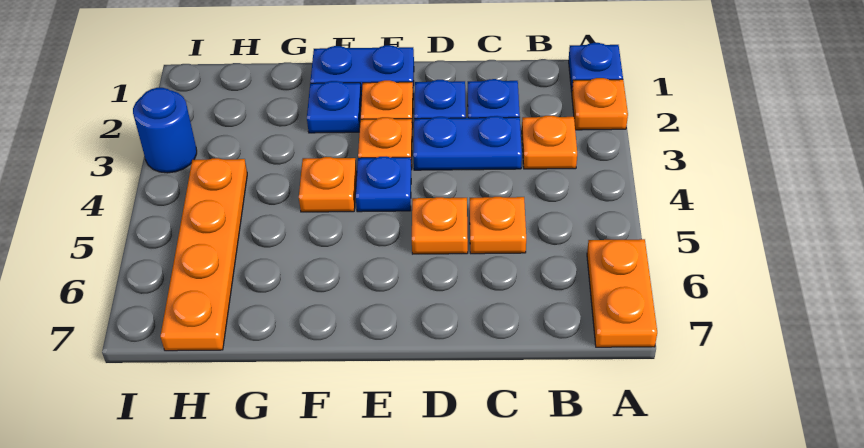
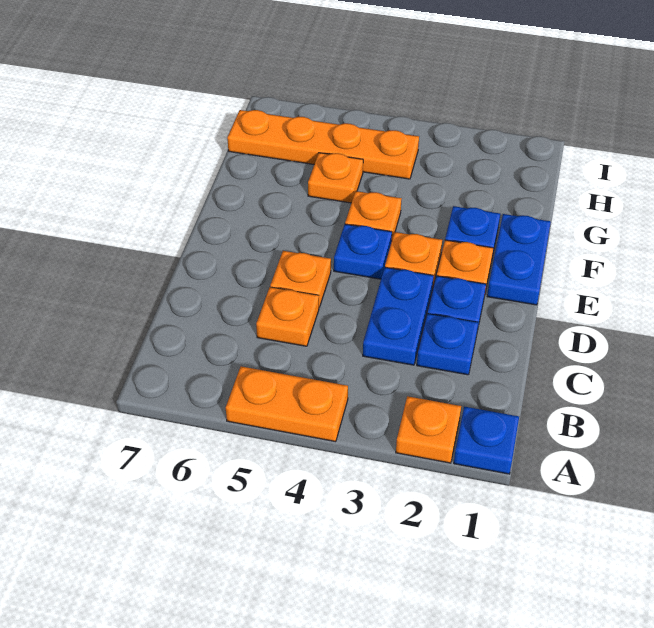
orange 1x2 plate [587,239,657,347] -> orange 1x2 plate moved to [226,366,348,442]
orange 1x1 plate [522,116,577,169] -> orange 1x1 plate moved to [308,153,363,203]
blue 1x1 round brick [133,88,197,173] -> none

